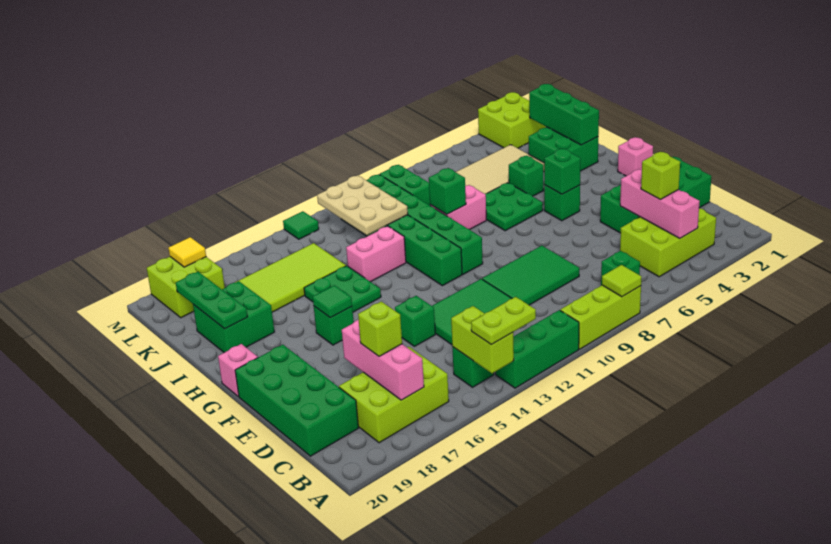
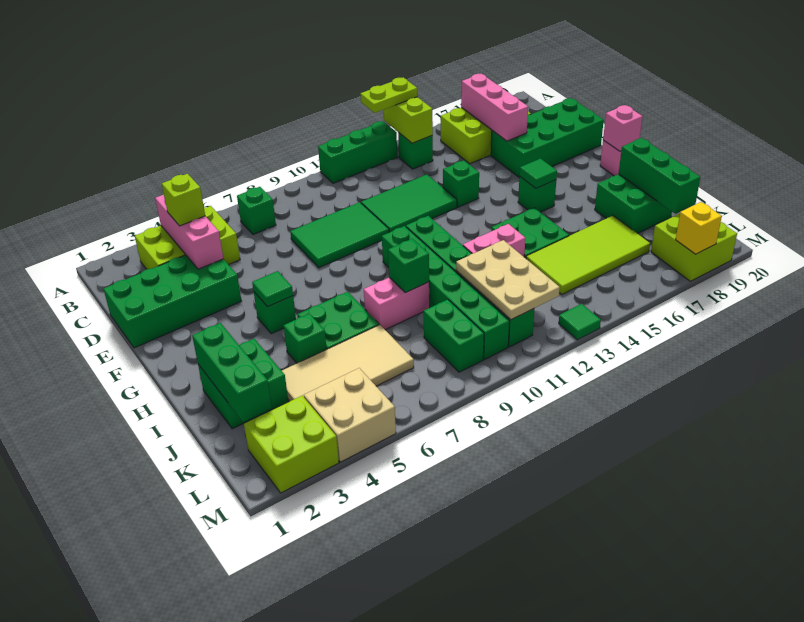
lime 1x3 brick [560,285,641,349] -> none
lime 1x1 tile [602,265,642,297] -> none
lime 1x1 brick [358,302,402,356] -> none
green 2x4 brick [235,345,358,456] -> green 2x4 brick turned to [491,98,604,177]
pink 1x1 brick [618,137,653,176] -> pink 1x1 brick moved to [603,105,643,151]
green 1x1 brick [544,149,581,194] -> green 1x1 tile [252,271,293,307]
green 1x3 plate [176,272,247,329] -> green 1x3 brick [619,138,700,214]
none -> tan 2x2 brick [304,368,396,462]
yellow 1x1 tile [169,237,206,267] -> yellow 1x1 brick [676,202,722,254]

